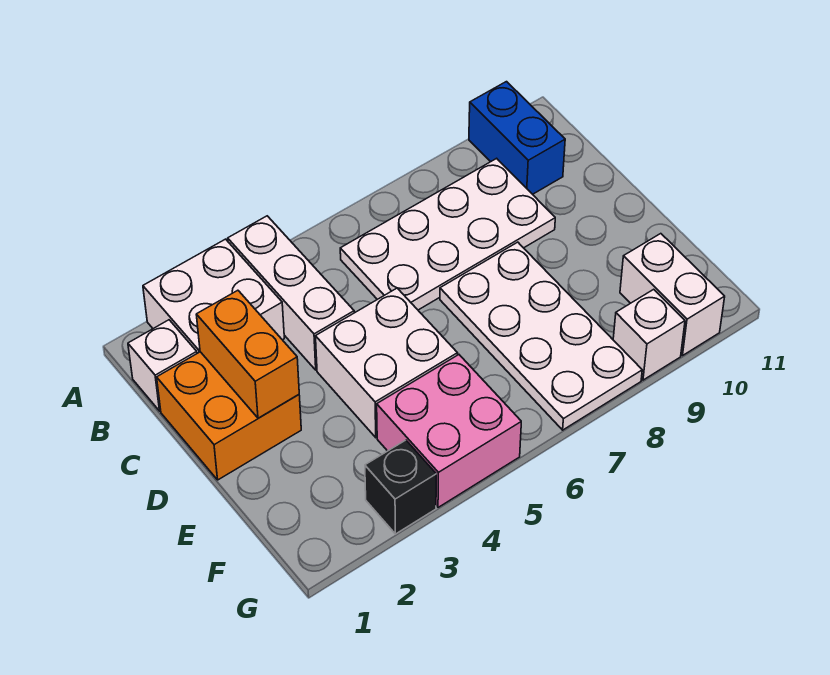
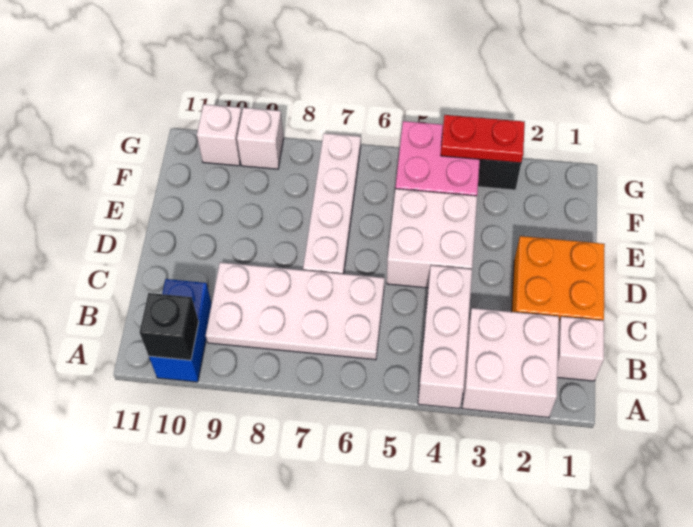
none -> black 1x1 brick [139,293,199,360]
orange 1x2 brick [196,290,299,418] -> none
white 2x4 plate [440,242,642,430] -> white 1x4 plate [303,133,361,274]
white 1x2 brick [620,234,725,356] -> white 1x1 brick [197,104,242,166]
none -> red 1x2 plate [441,115,525,163]

